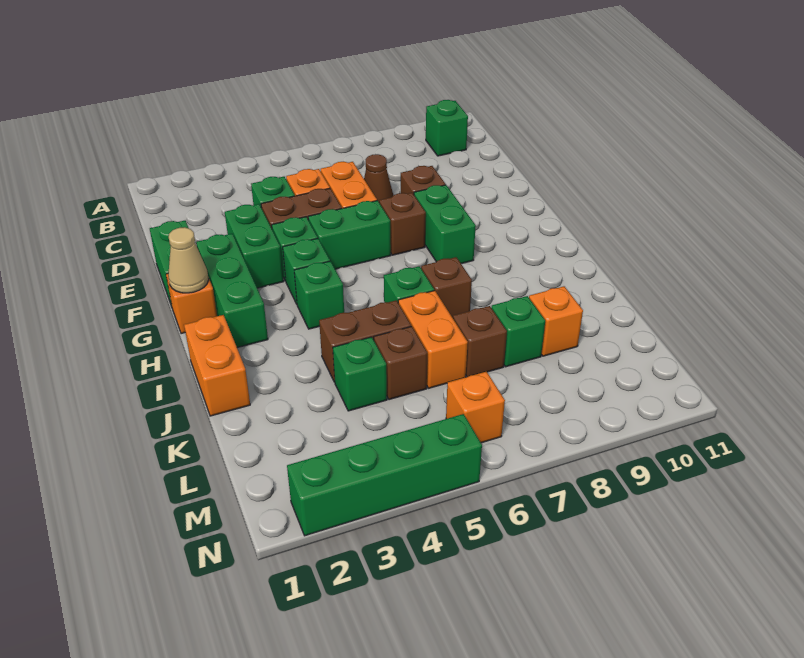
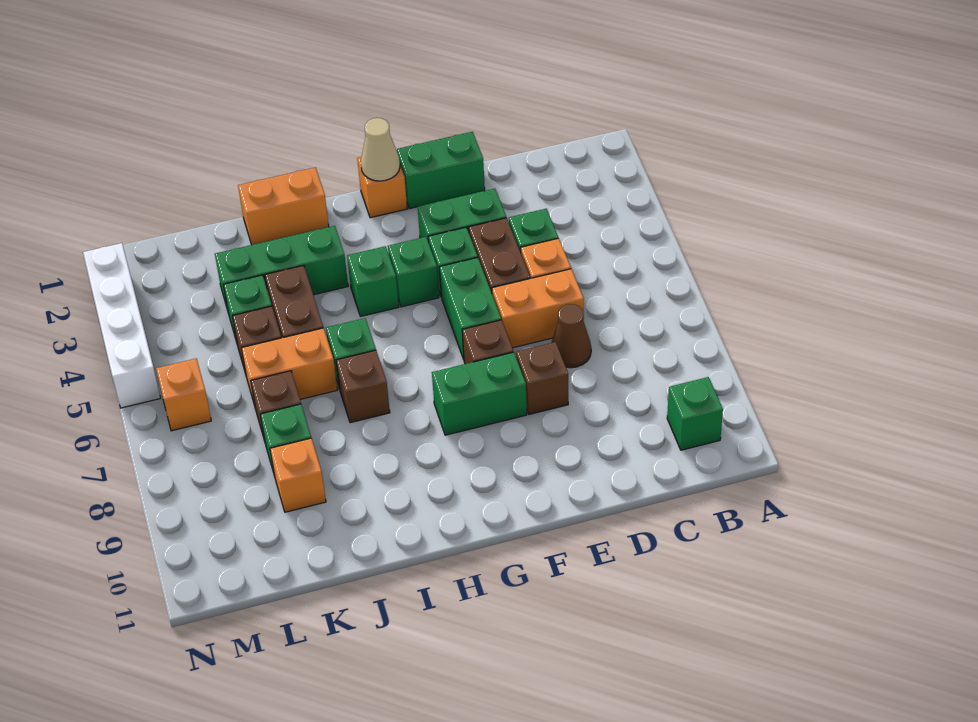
green 1x3 brick [196,234,268,348] -> green 1x3 brick moved to [215,226,348,310]
green 1x4 brick [287,414,482,536] -> white 1x4 brick [83,243,161,408]

